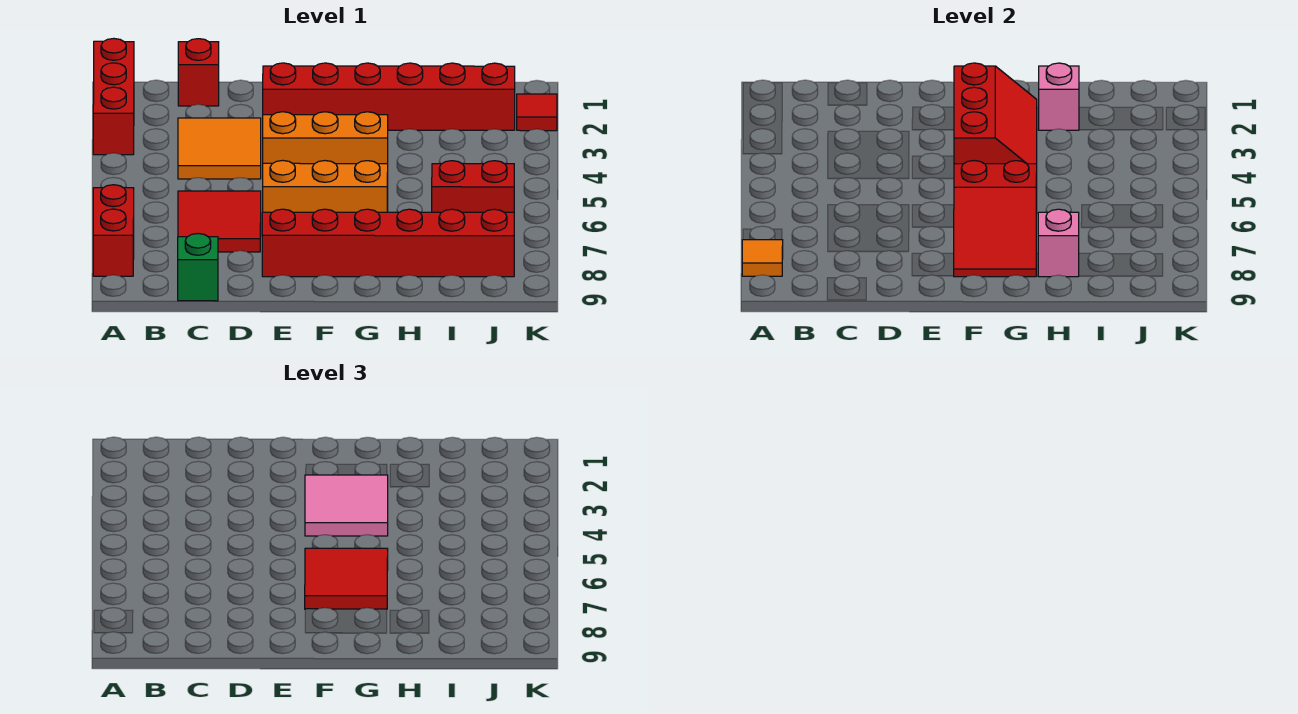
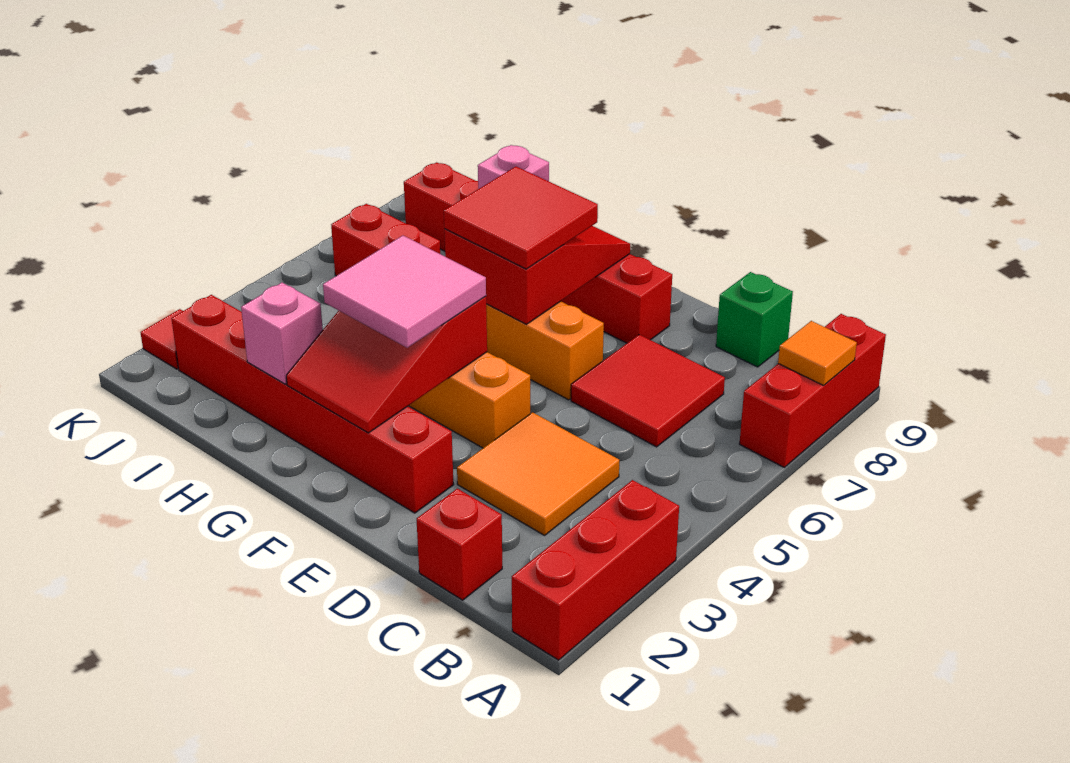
red 1x2 brick [93,185,134,276] -> red 1x3 brick [740,314,886,467]
red 2x3 slope [954,63,1037,164] -> red 2x3 slope turned to [286,296,487,433]

